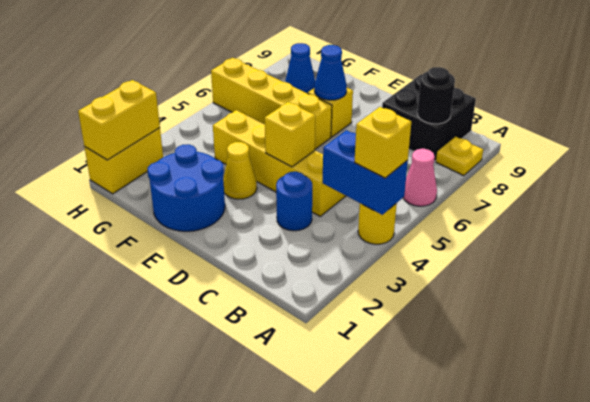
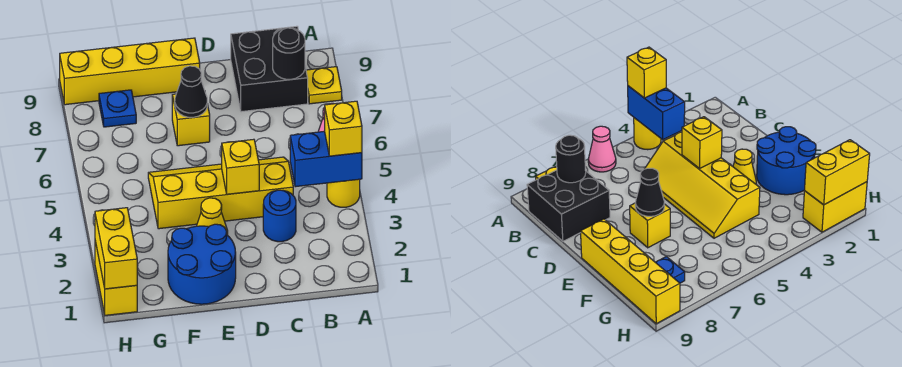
yellow 1x4 brick [211,58,332,149] -> yellow 1x4 brick moved to [60,38,200,105]
blue 1x1 cone [314,45,347,100] -> black 1x1 cone [175,66,207,117]
blue 1x1 cone [285,43,315,93] -> blue 1x1 plate [99,90,136,127]

